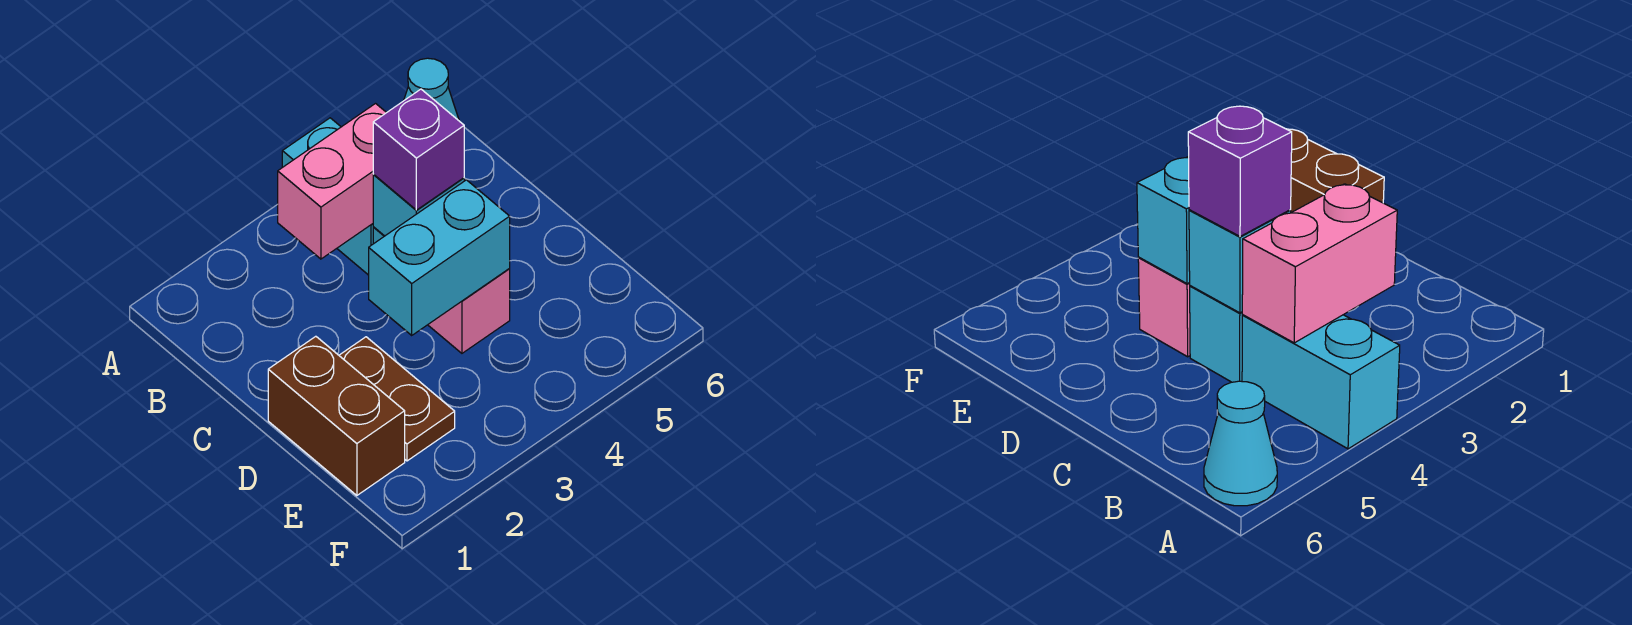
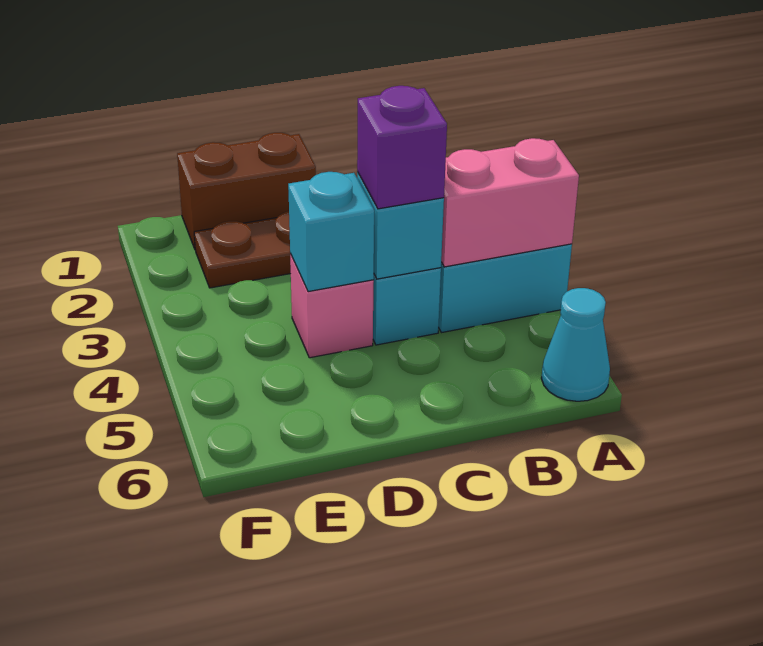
pink 1x2 brick [278,104,386,259] -> pink 1x2 brick turned to [441,138,579,267]
cyan 1x2 brick [369,180,510,335] -> cyan 1x1 brick [288,172,374,292]

